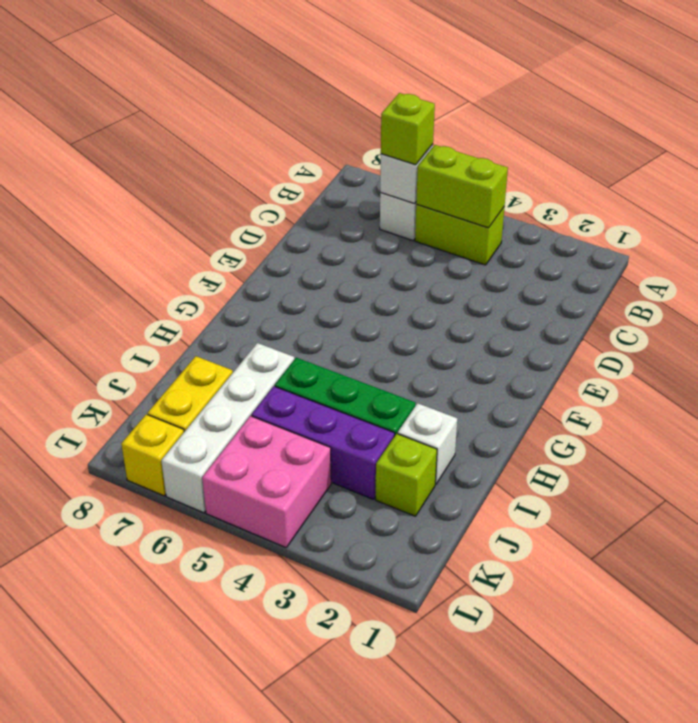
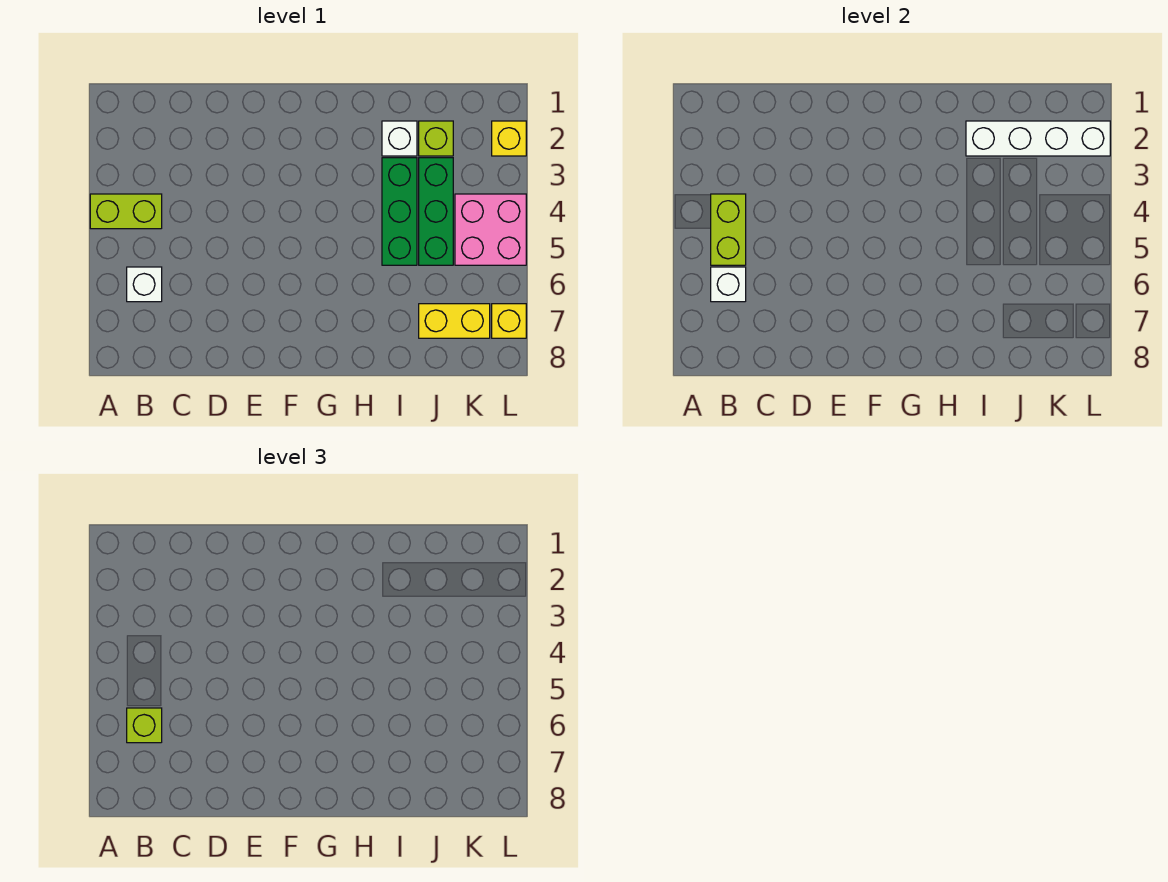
lime 1x2 brick [415,205,504,265] -> lime 1x2 brick turned to [90,194,162,229]
white 1x4 brick [161,343,294,513] -> white 1x4 brick moved to [966,121,1110,156]
purple 1x3 brick [252,386,395,499] -> green 1x3 brick [419,158,453,265]
none -> yellow 1x1 brick [492,121,526,156]

